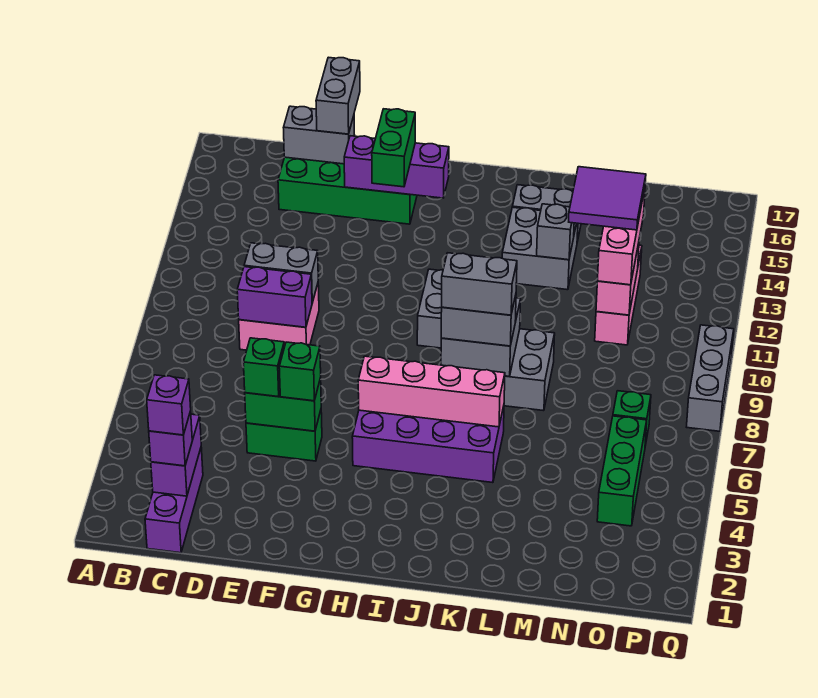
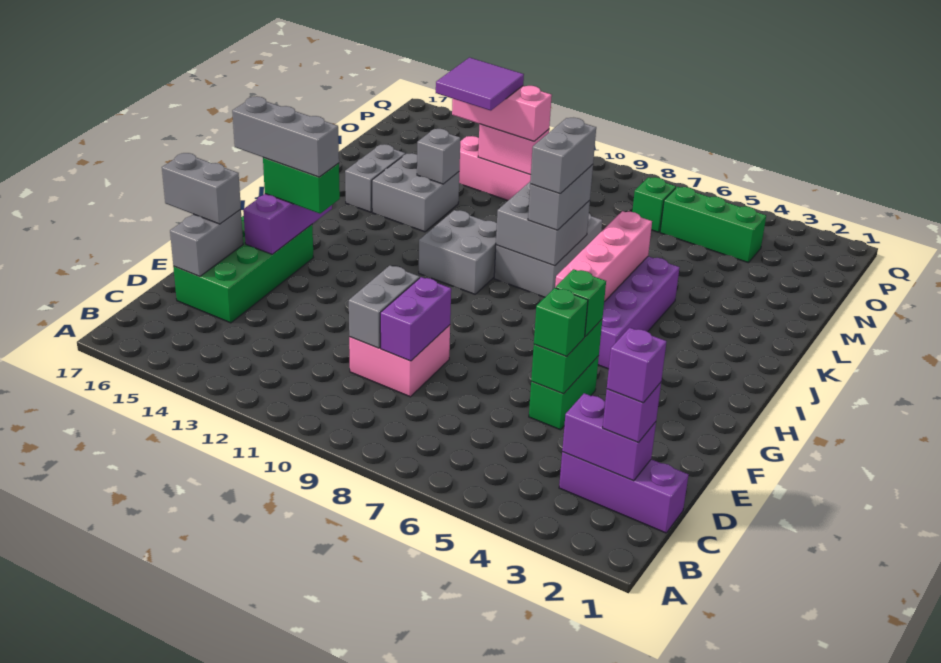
grey 1x3 brick [687,325,734,431] -> grey 1x3 brick moved to [232,96,339,177]

